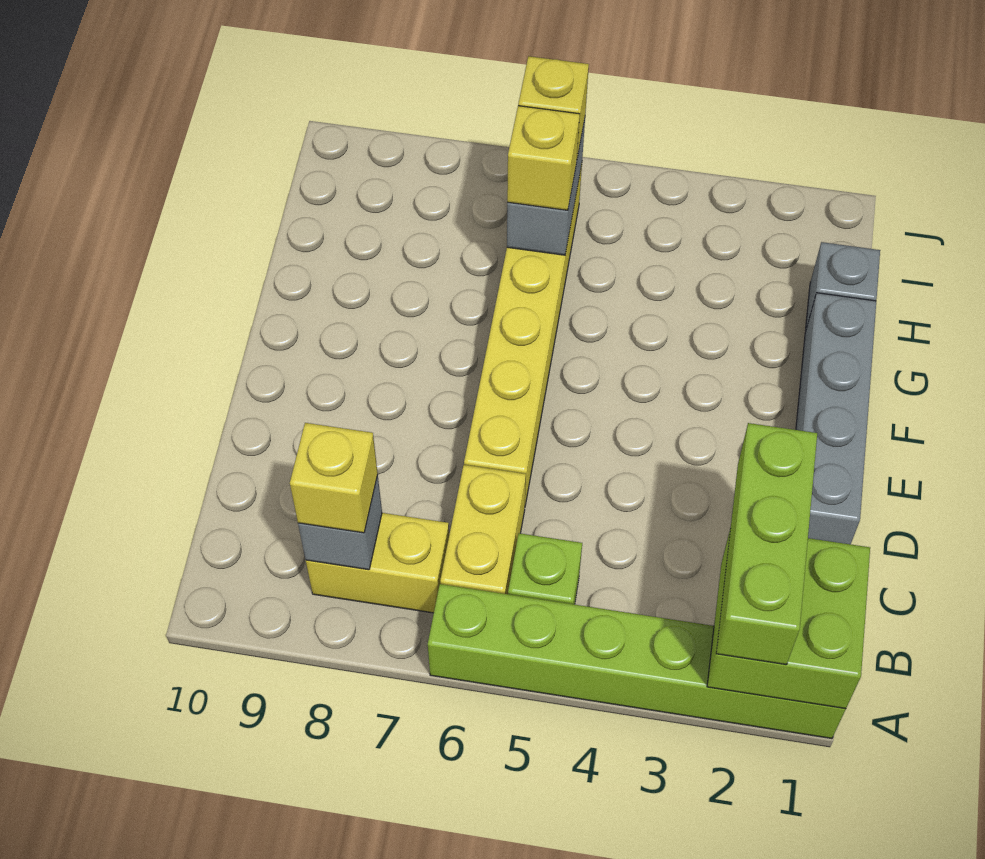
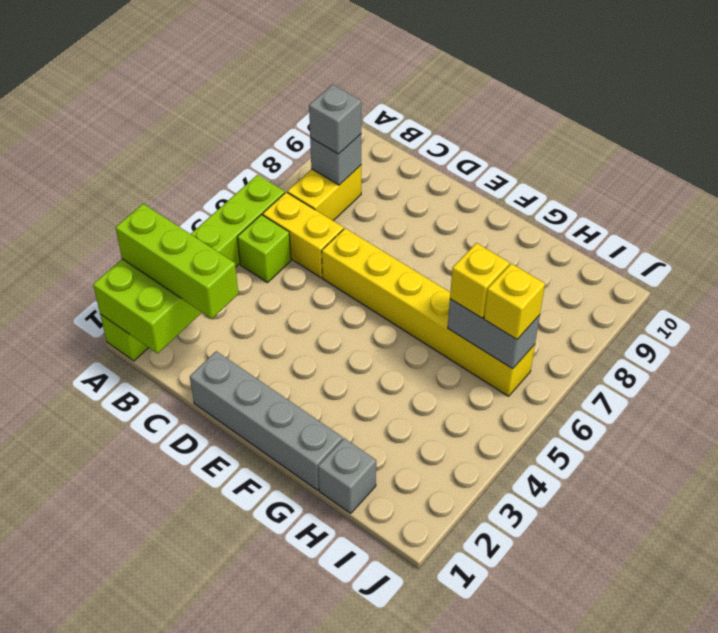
yellow 1x1 brick [290,423,378,533] -> grey 1x1 brick [309,84,361,154]

